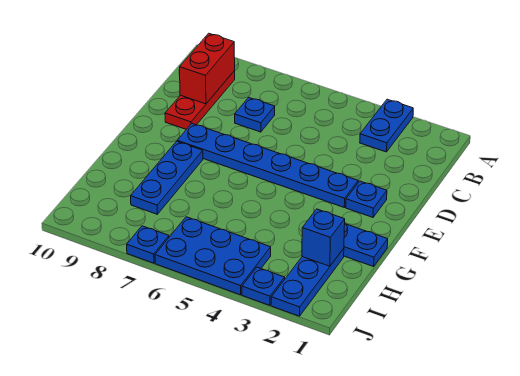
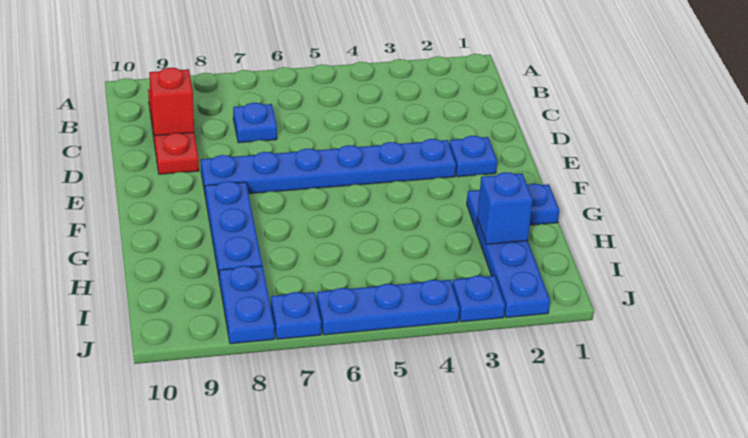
blue 1x2 plate [360,99,413,152] -> blue 1x2 plate moved to [219,266,275,344]
red 1x2 brick [180,33,235,104] -> red 1x1 brick [149,68,194,136]
blue 2x3 plate [155,217,271,295] -> blue 1x3 plate [317,280,460,335]

